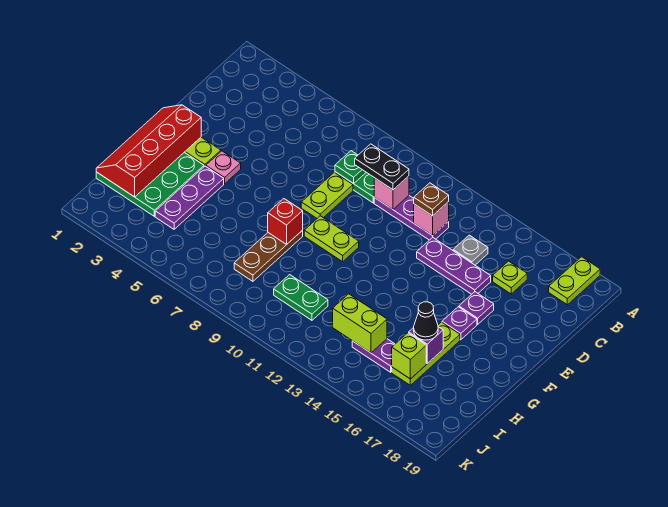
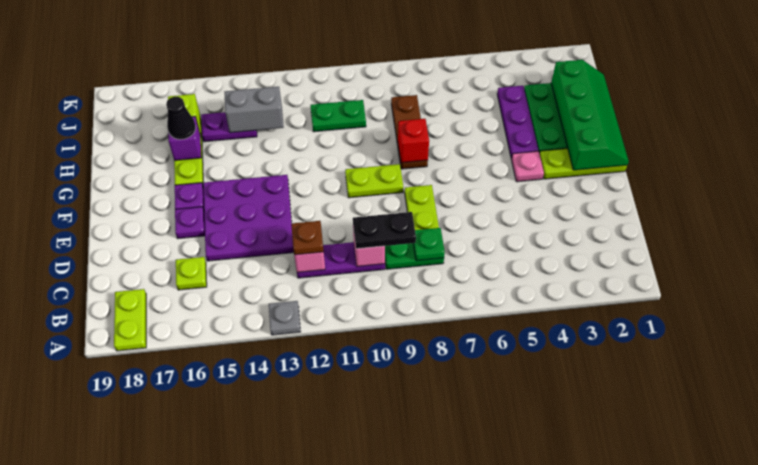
grey 1x1 plate [453,235,488,265] -> grey 1x1 plate moved to [269,301,300,335]
purple 1x3 plate [417,237,491,294] -> purple 3x3 plate [203,175,294,261]
red 2x4 slope [96,105,201,197] -> green 2x4 slope [551,60,629,170]
lime 1x2 brick [333,294,387,353] -> grey 1x2 brick [224,87,284,133]

